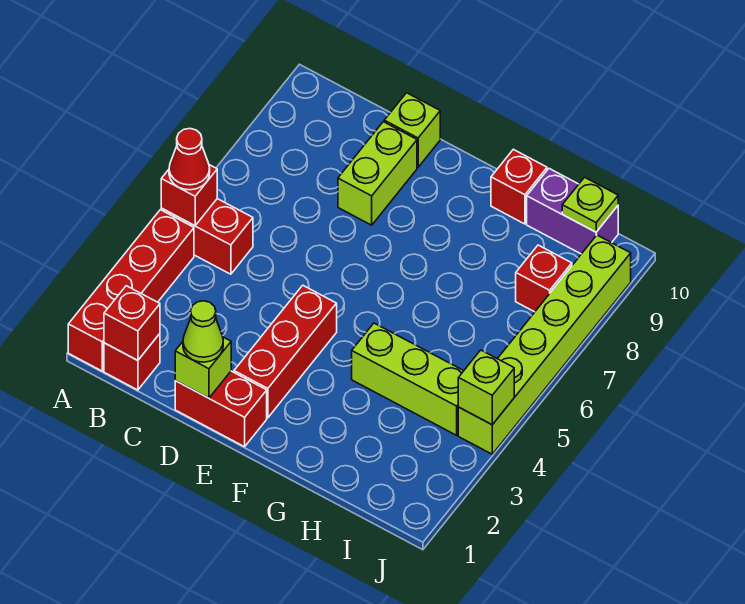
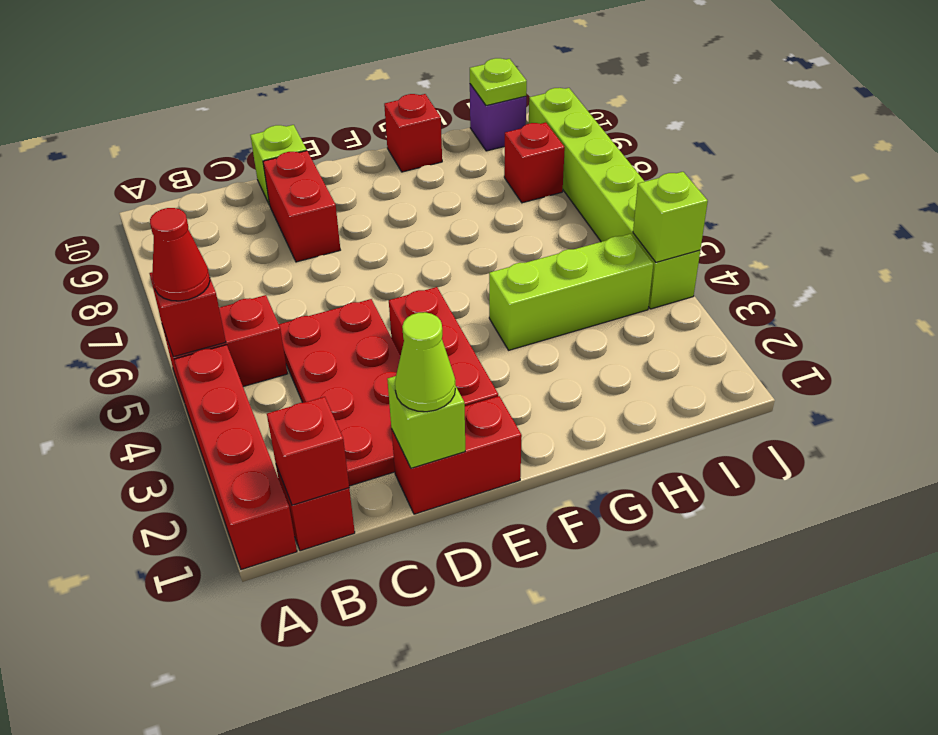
none -> red 2x4 plate [279,299,401,486]
lime 1x2 brick [338,122,417,225] -> red 1x2 brick [263,151,340,262]
purple 1x2 brick [527,169,618,254] -> purple 1x1 brick [470,84,526,151]

